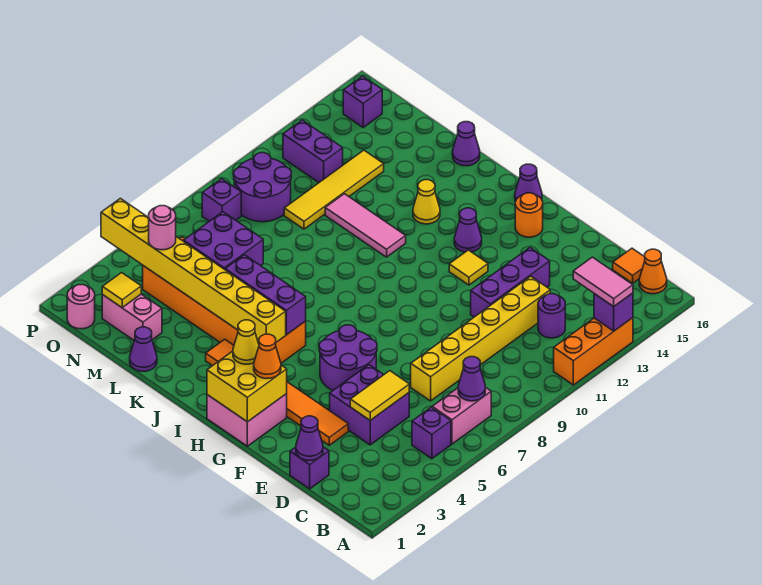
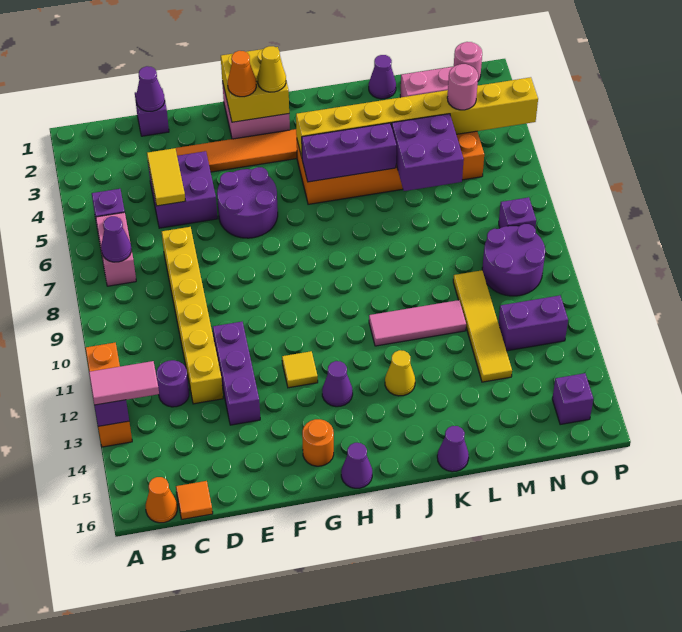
yellow 1x1 tile [102,273,141,307] -> none

